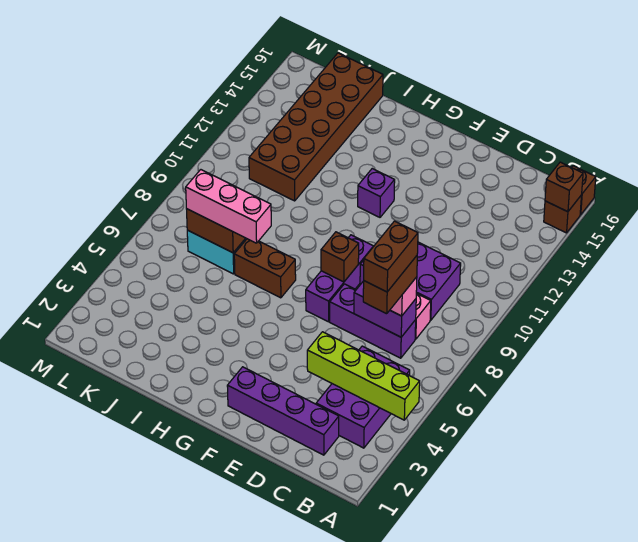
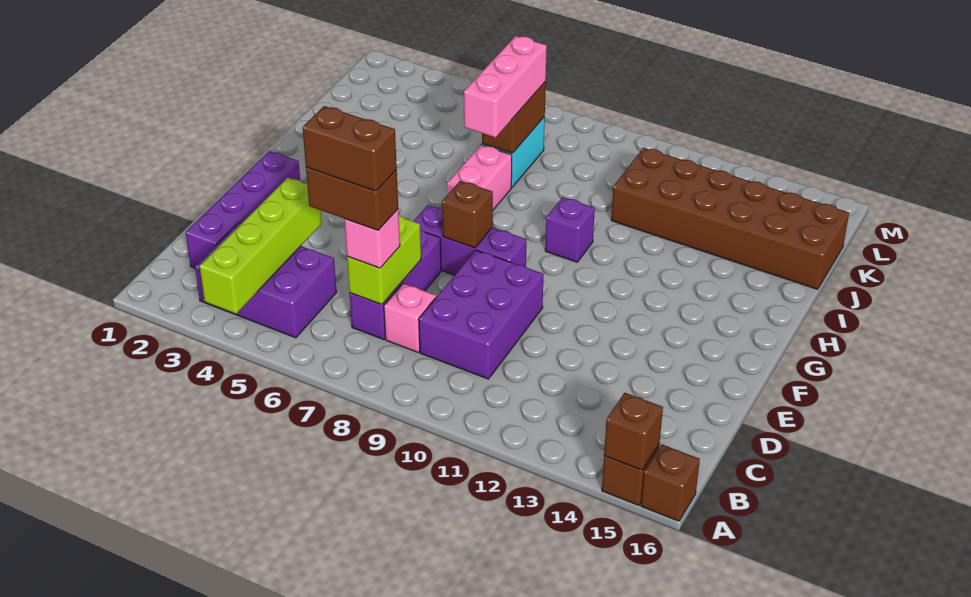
purple 1x2 brick [354,281,416,337] -> lime 1x2 brick [347,215,421,305]
purple 1x1 brick [358,169,395,217] -> purple 1x1 brick moved to [545,197,595,262]
brown 1x2 brick [234,239,296,298] -> pink 1x2 brick [447,145,512,210]

